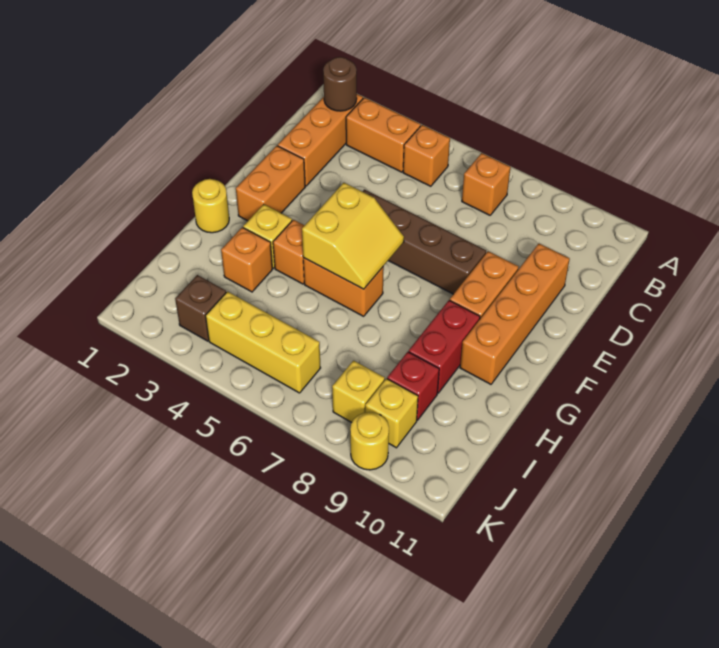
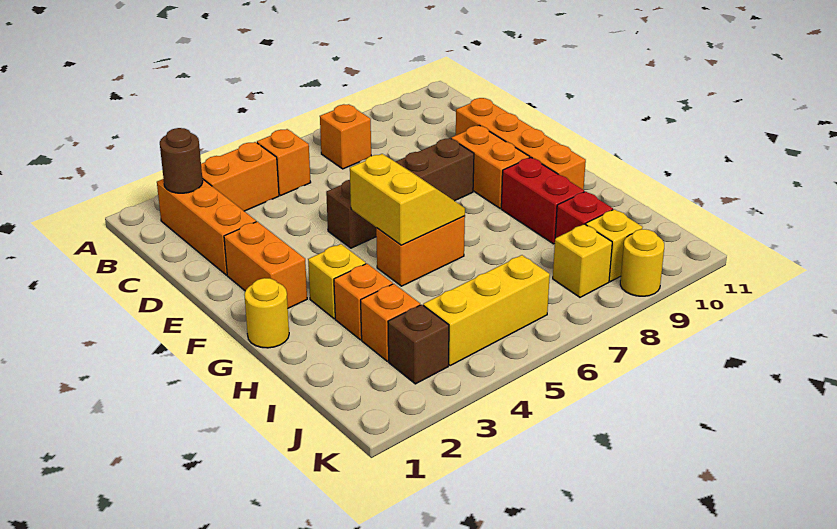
orange 1x1 brick [273,220,305,284] -> orange 1x1 brick moved to [361,284,420,361]

